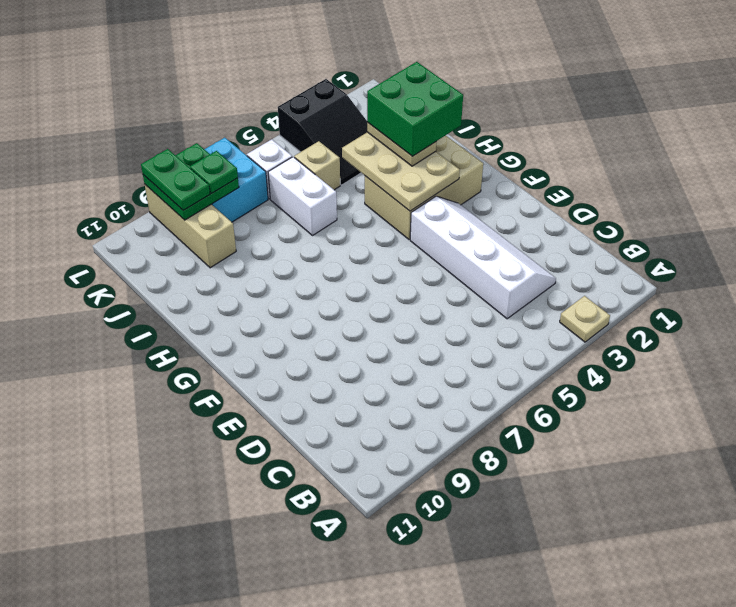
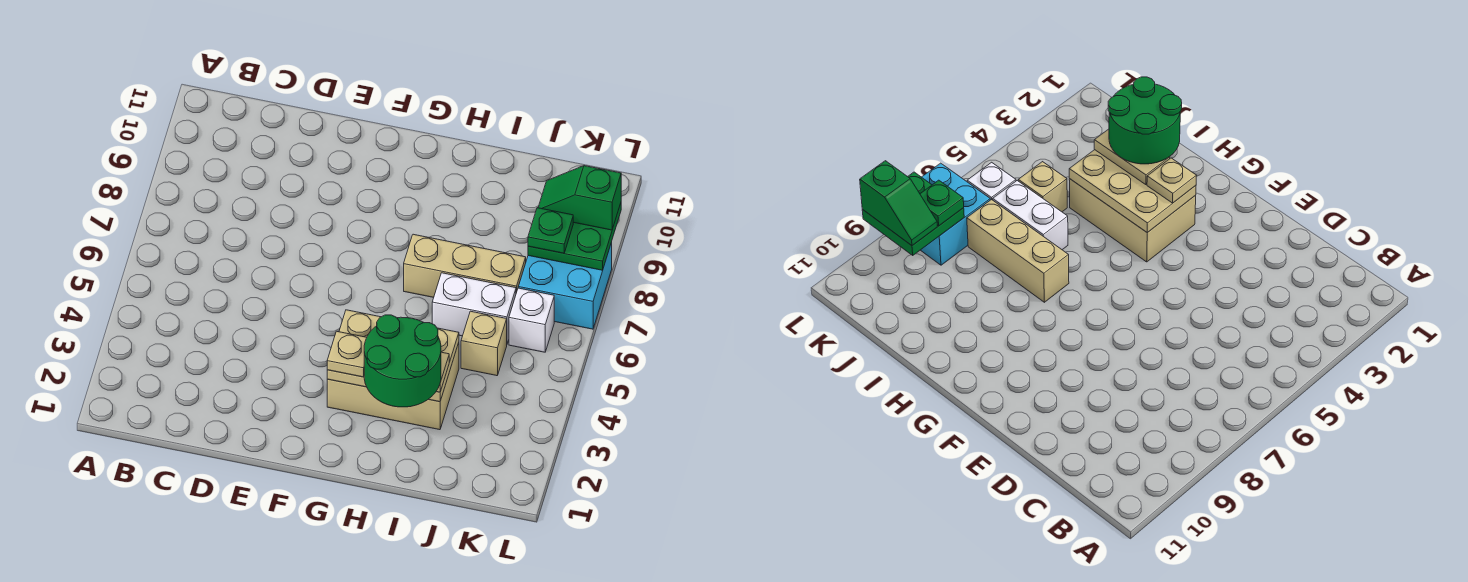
tan 1x1 plate [560,296,610,342] -> tan 1x1 plate moved to [327,331,367,377]
white 2x4 slope [410,196,556,319] -> none
tan 2x3 brick [365,136,483,239] -> tan 2x3 brick turned to [327,343,459,430]
green 2x2 brick [367,62,463,156] -> green 2x2 round brick [364,315,441,407]
black 2x3 slope [278,79,367,185] -> none
tan 1x3 brick [145,185,236,268] -> tan 1x3 brick moved to [404,234,526,297]
green 1x2 plate [141,149,210,210] -> green 1x2 slope [538,166,621,230]

